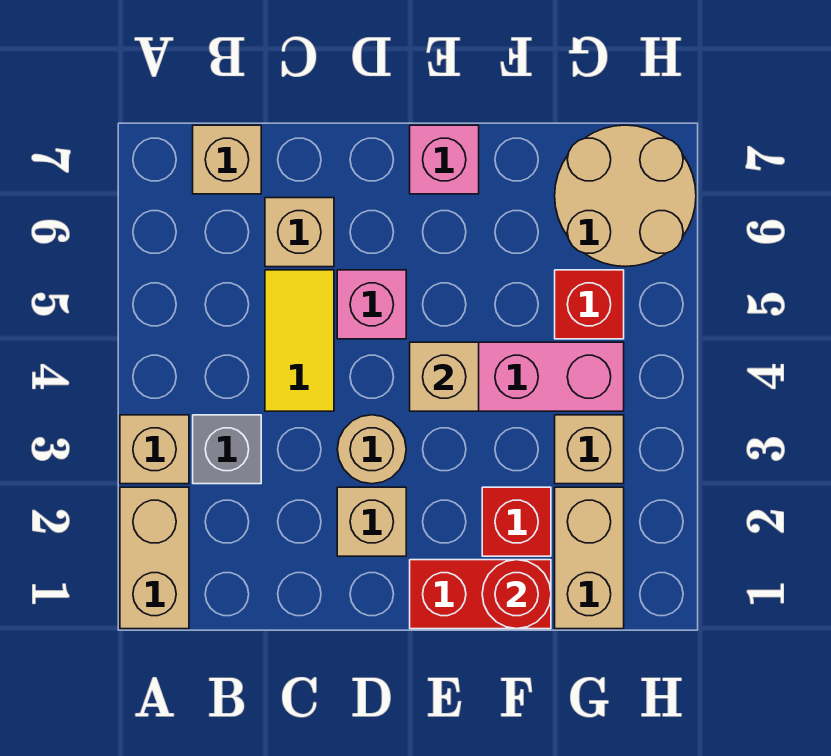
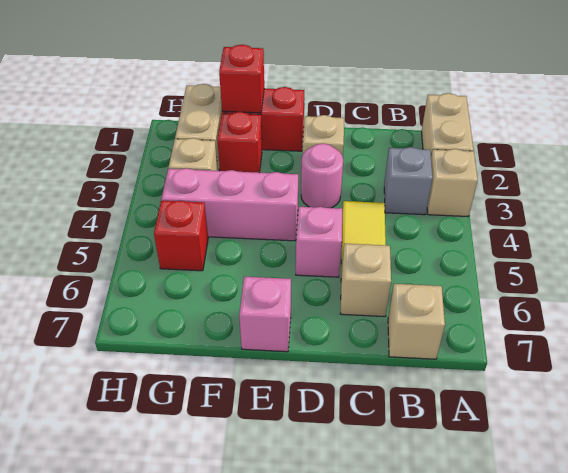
tan 1x1 round brick [337,415,406,484] -> pink 1x1 round brick [301,143,343,208]
tan 1x1 brick [410,342,479,411] -> none
red 1x1 round brick [482,560,551,629] -> red 1x1 brick [219,45,264,113]
tan 2x2 round brick [555,125,696,267] -> none

